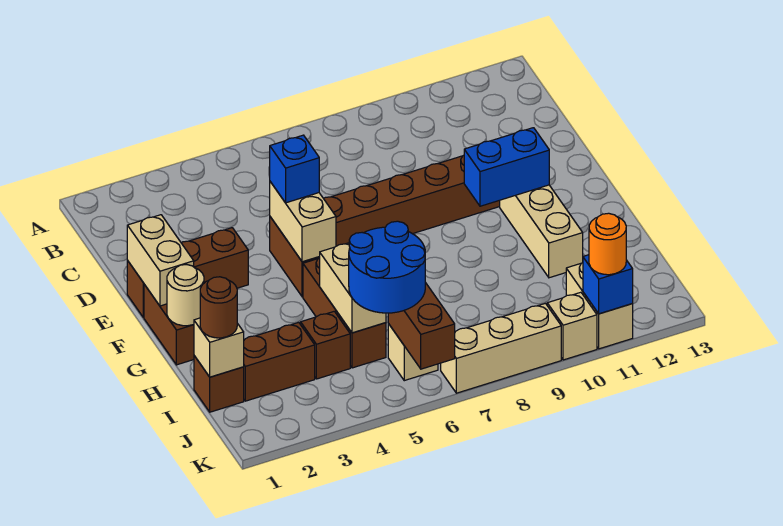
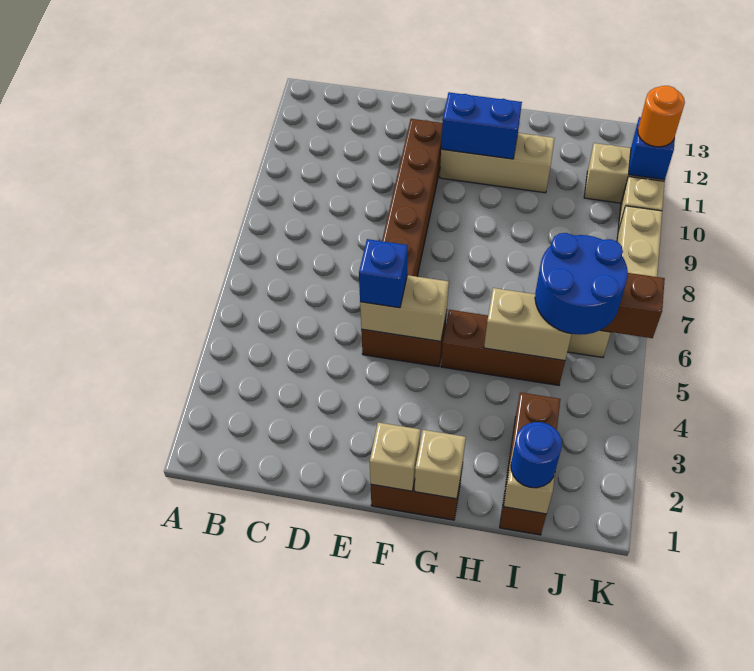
brown 1x3 brick [127,228,248,317] -> none
tan 1x2 brick [127,215,194,306] -> tan 1x1 brick [370,422,420,491]
blue 1x2 brick [464,128,549,206] -> blue 1x2 brick turned to [441,92,522,159]
tan 1x1 round brick [167,265,204,326] -> tan 1x1 brick [415,430,466,499]
brown 1x1 round brick [200,277,237,338] -> blue 1x1 round brick [511,422,562,488]
brown 1x1 brick [301,311,350,379] -> none

